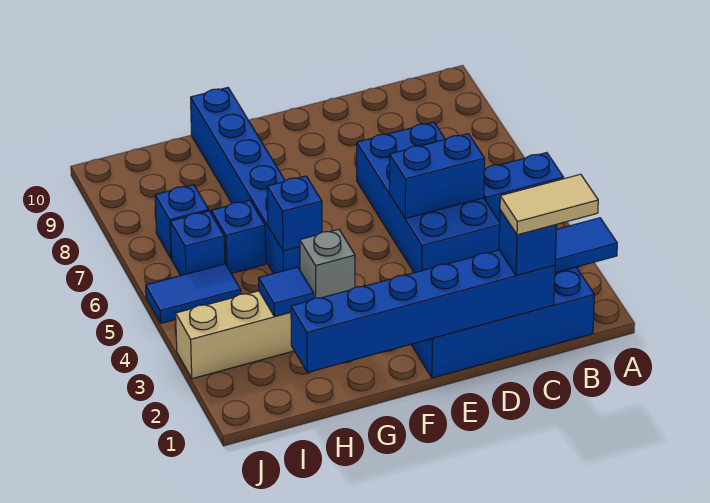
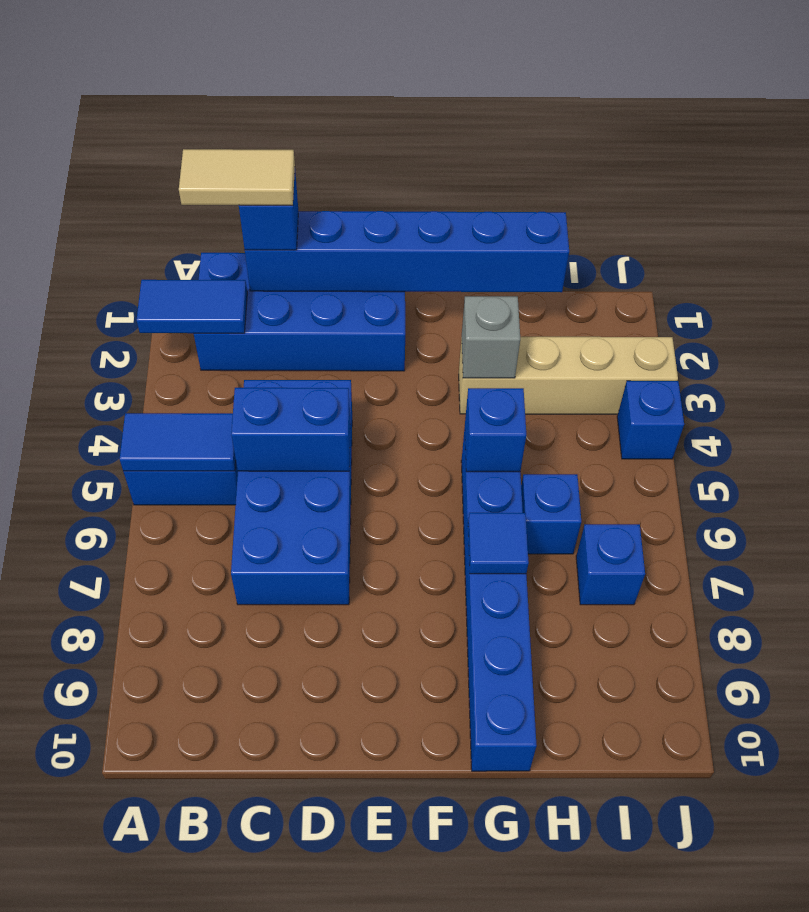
blue 1x1 tile [259,267,314,316] -> blue 1x1 tile moved to [468,513,529,574]
blue 1x2 tile [146,264,241,323] -> blue 1x2 tile moved to [120,413,236,471]
blue 1x1 brick [171,211,225,275] -> blue 1x1 brick moved to [617,381,684,459]

